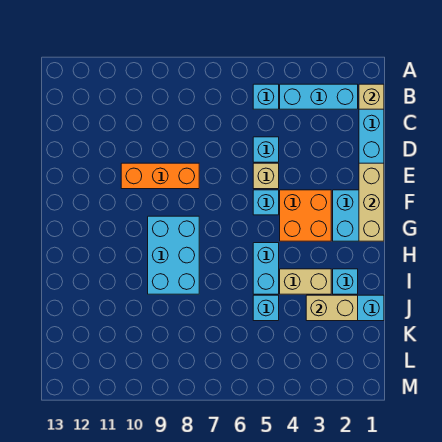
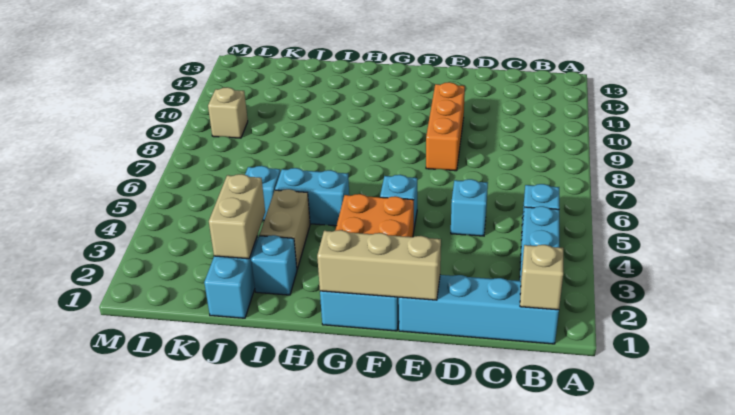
tan 1x1 brick [253,163,279,189] -> tan 1x1 brick moved to [208,87,248,138]
cyan 2x3 brick [148,216,199,294] -> none

